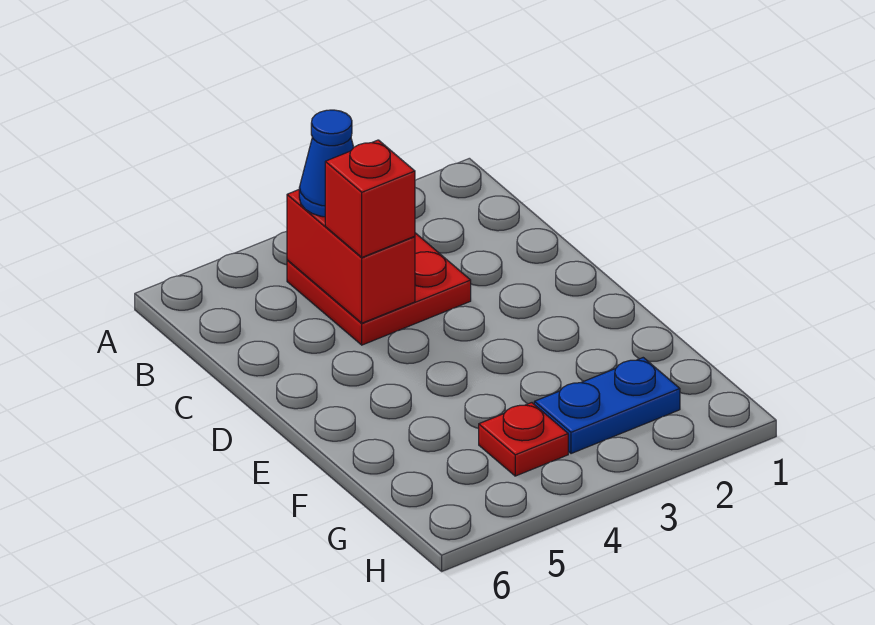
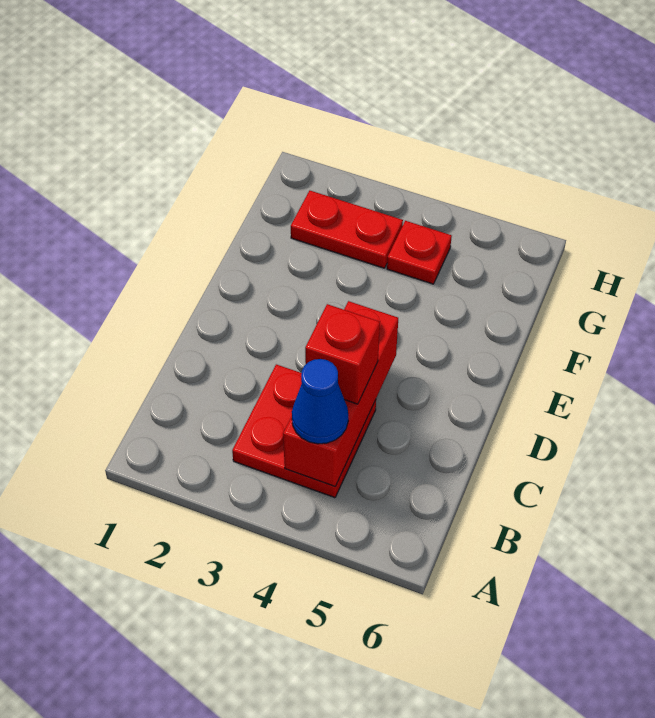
red 1x2 brick [287,190,415,323] -> red 1x3 brick [283,301,398,486]
blue 1x2 plate [534,358,680,454] -> red 1x2 plate [291,191,403,268]

